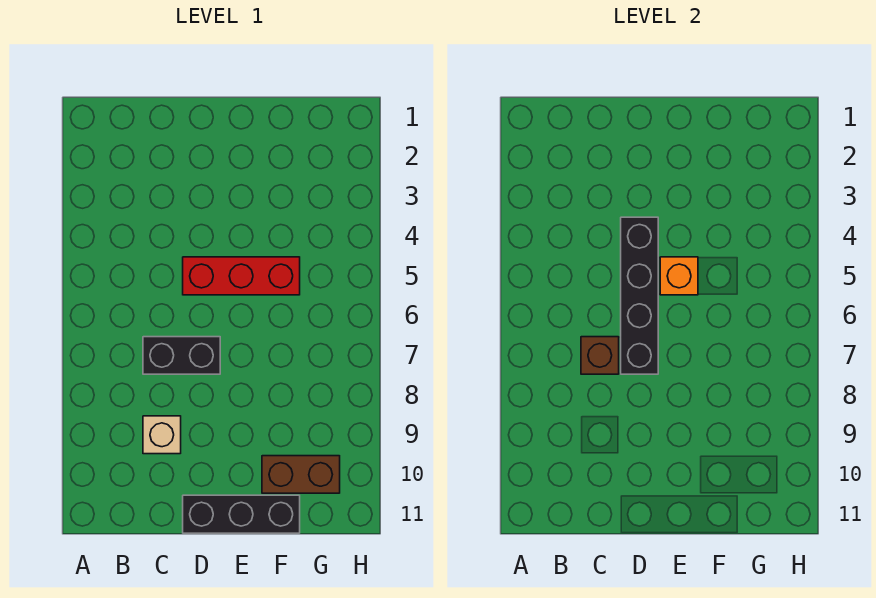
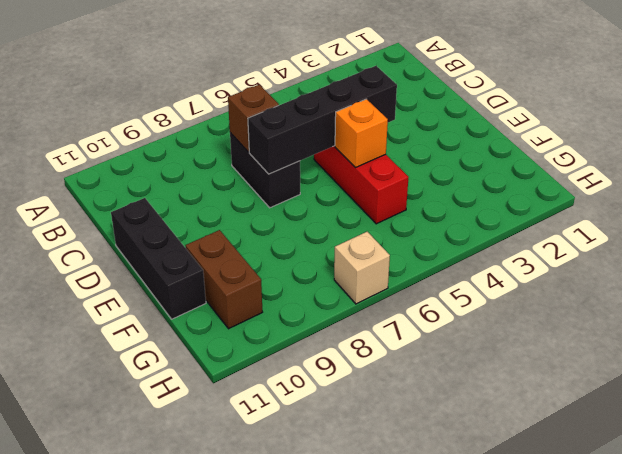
tan 1x1 brick [143,416,181,454] -> tan 1x1 brick moved to [334,232,390,304]

